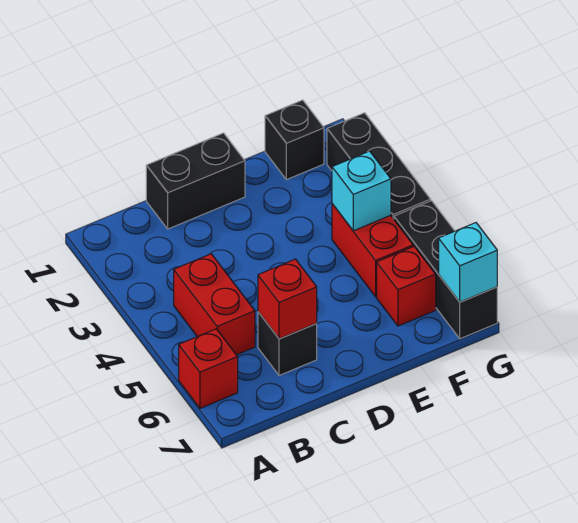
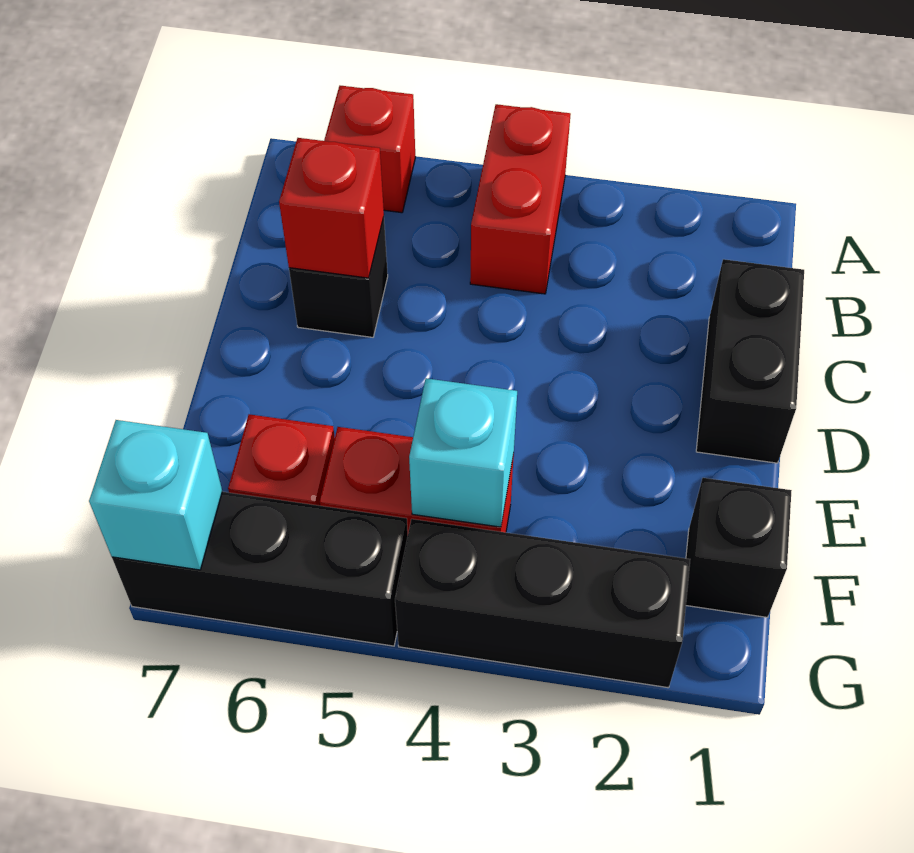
red 1x2 brick [174,254,255,355] -> red 1x2 brick turned to [470,104,571,294]

